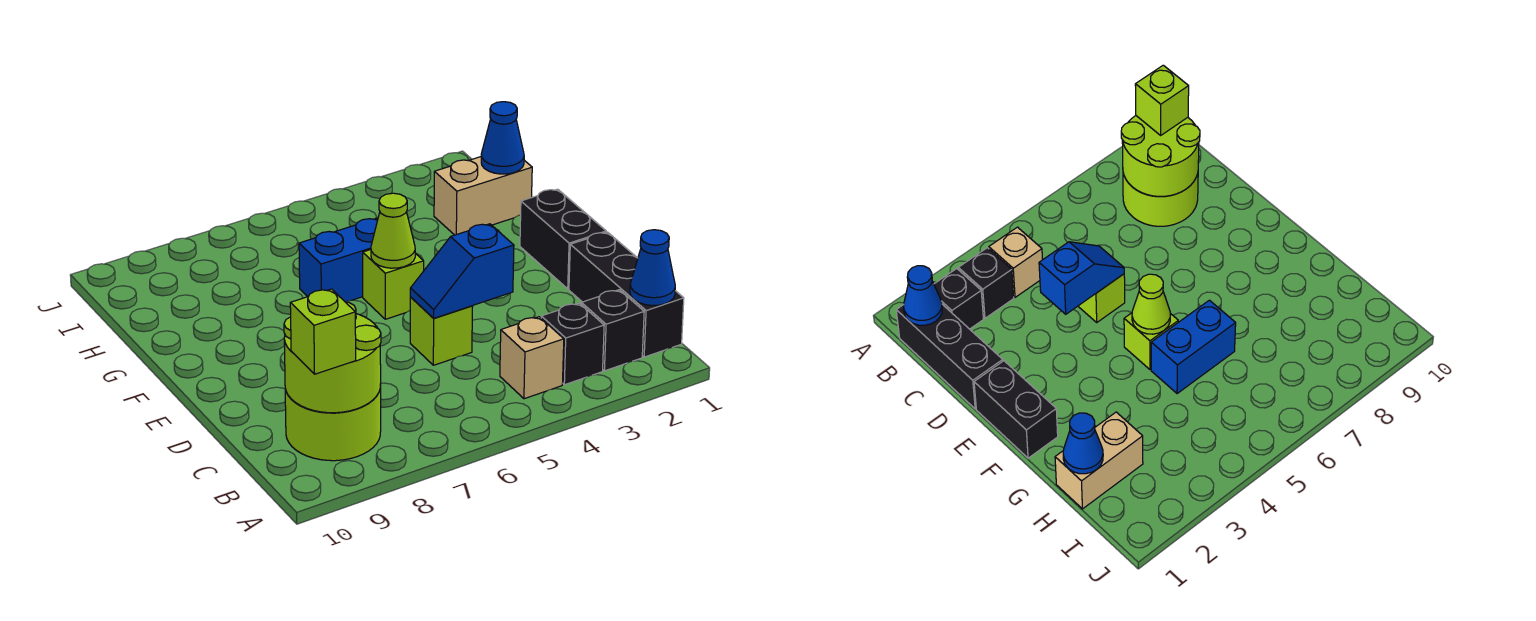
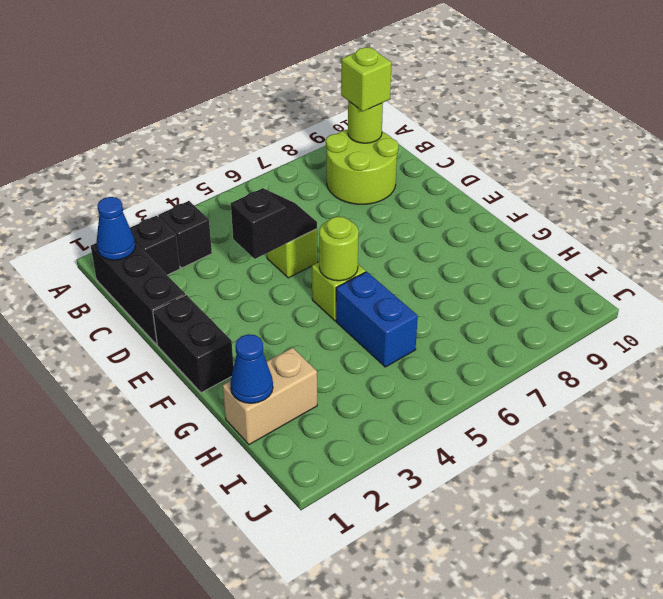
tan 1x1 brick [500,317,564,399] -> none
lime 2x2 round brick [284,302,381,413] -> lime 1x1 round brick [348,101,383,143]
blue 1x2 slope [410,224,514,318] -> black 1x2 slope [231,188,317,259]
lime 1x1 cone [371,193,415,268] -> lime 1x1 round brick [319,217,359,281]
blue 1x2 brick [299,218,378,301] -> blue 1x2 brick turned to [336,272,418,367]

